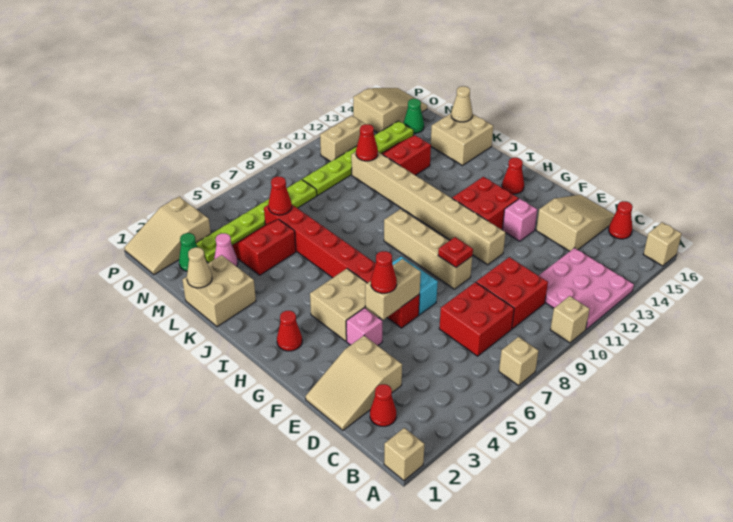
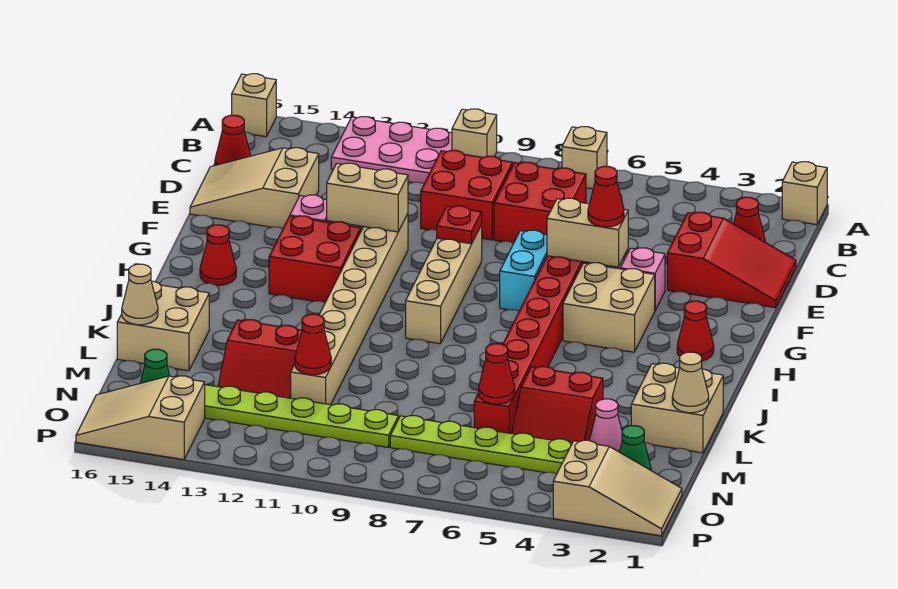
pink 3x3 plate [538,248,634,329] -> pink 2x3 plate [331,117,452,184]
tan 2x3 slope [306,336,402,430] -> red 2x3 slope [667,212,796,308]
tan 1x2 brick [320,116,364,162] -> tan 1x2 brick moved to [327,163,408,232]

